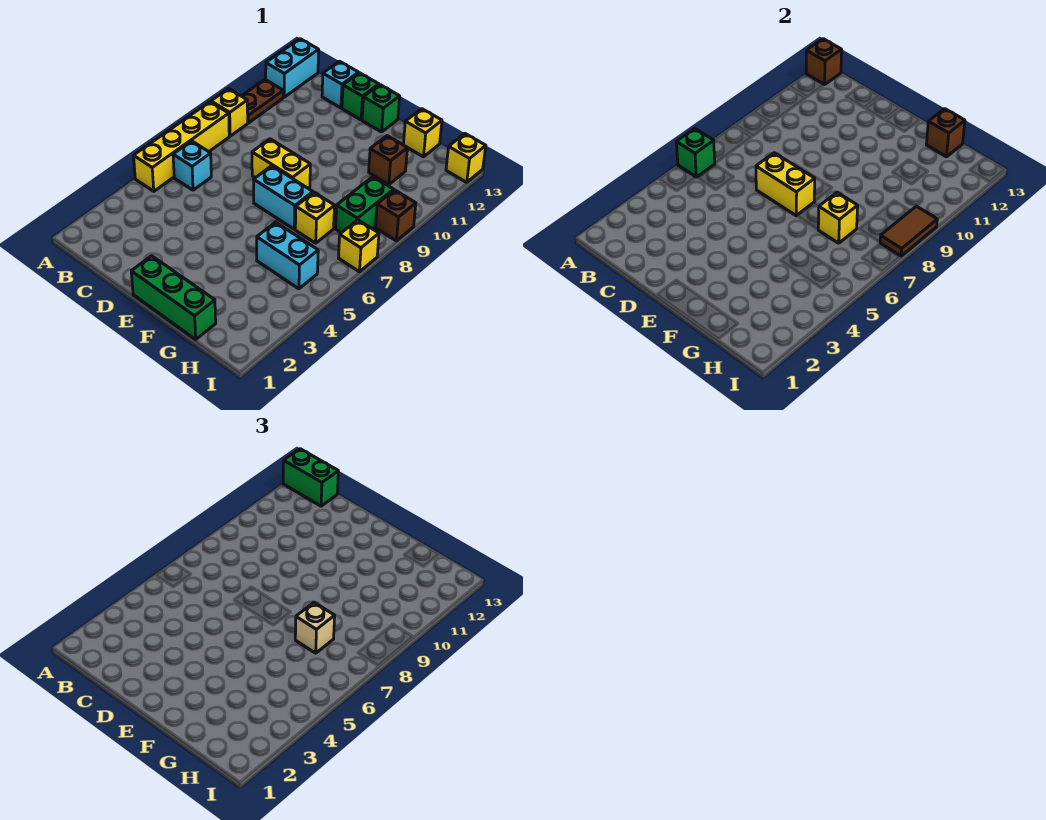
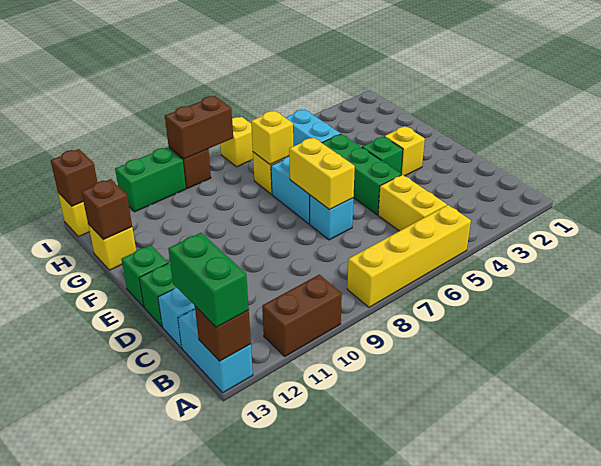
green 1x1 brick [676,129,715,177] -> green 1x1 brick moved to [362,136,403,173]
yellow 1x1 brick [211,89,248,136] -> yellow 1x1 brick moved to [384,126,425,176]
brown 1x2 plate [242,79,283,123] -> brown 1x2 brick [262,275,342,356]
cyan 1x2 brick [266,39,319,97] -> cyan 1x2 brick turned to [178,309,253,393]
cyan 1x1 brick [173,141,211,190] -> cyan 1x1 brick moved to [310,195,353,240]
yellow 1x2 brick [252,139,310,189] -> yellow 1x2 brick moved to [378,175,447,231]
green 1x3 brick [131,256,216,339] -> green 1x3 brick moved to [322,134,401,215]
tan 1x1 brick [295,602,335,653] -> none
brown 1x1 brick [369,136,407,185] -> brown 1x1 brick moved to [51,149,97,206]
green 1x2 brick [336,177,394,233] -> green 1x2 brick moved to [115,147,186,212]
brown 1x2 tile [880,206,937,256] -> brown 1x2 brick [165,96,233,159]

